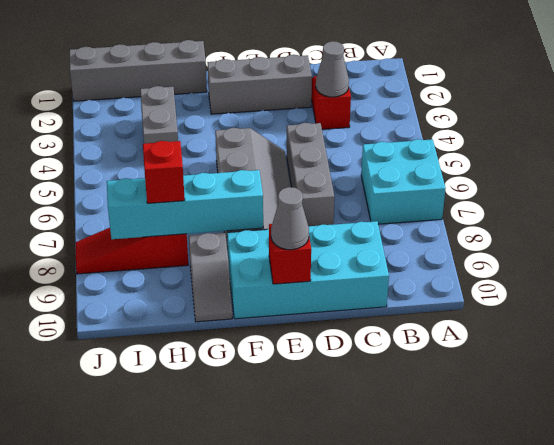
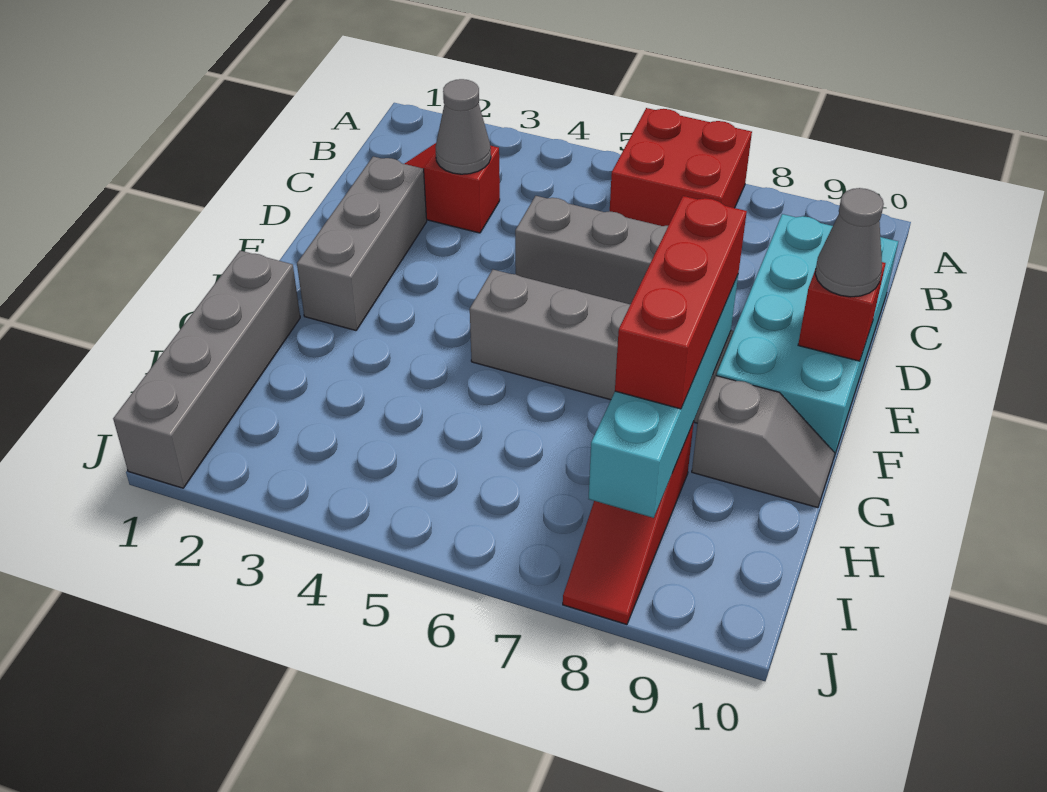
cyan 2x2 brick [361,139,446,224] -> red 2x2 brick [610,108,752,226]
grey 1x2 brick [140,86,178,144] -> none
red 1x1 brick [143,141,185,203] -> red 1x3 brick [615,196,747,409]

